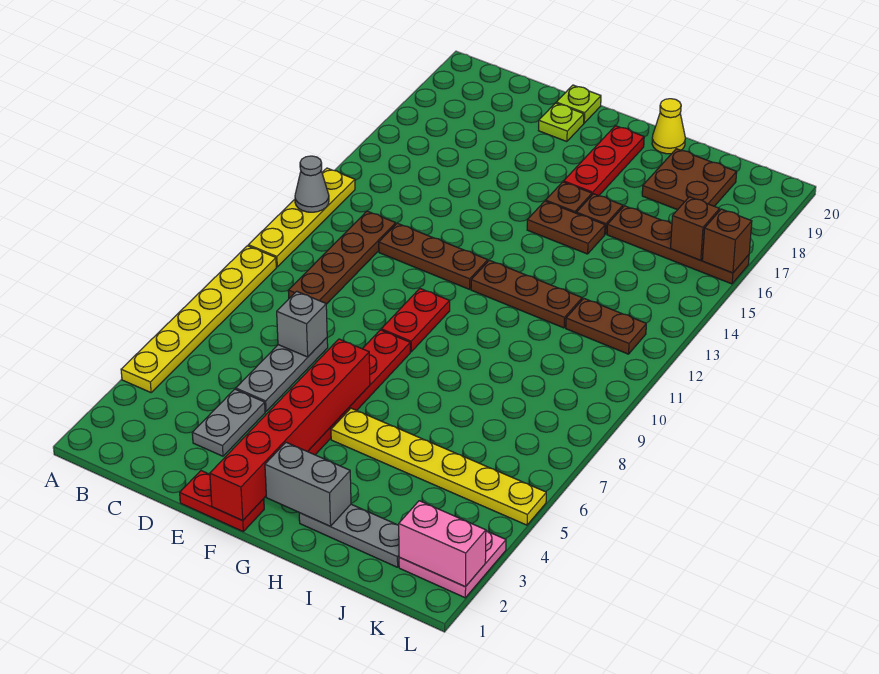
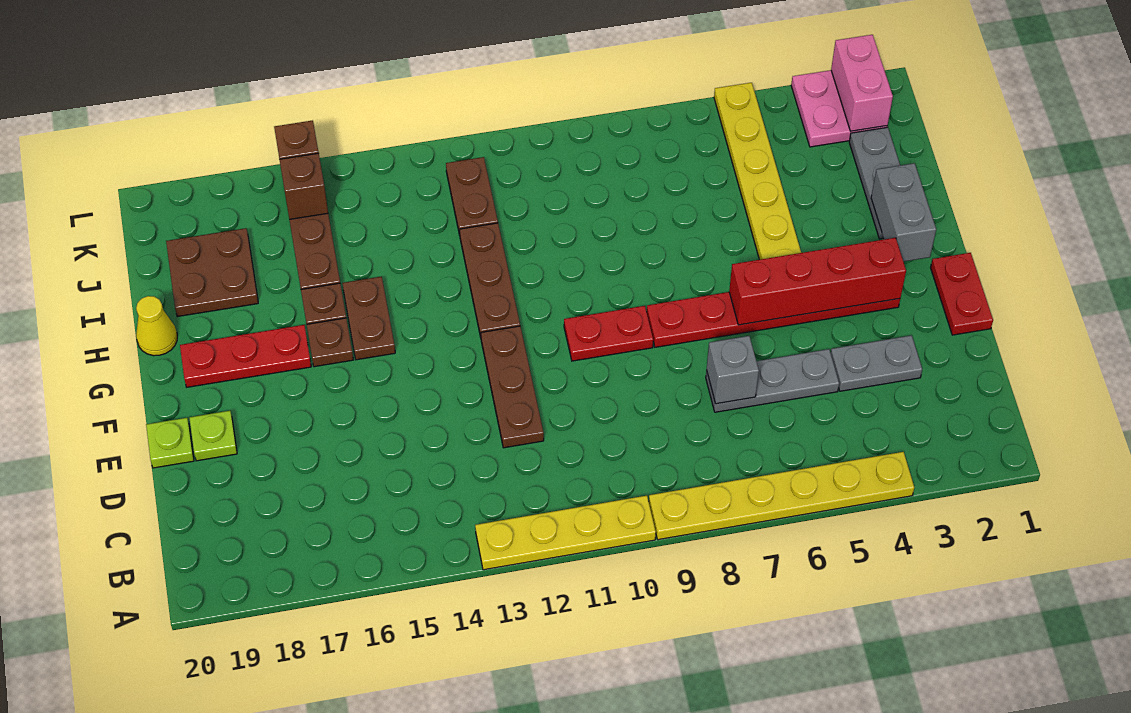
grey 1x1 cone [295,156,329,212] -> none
brown 1x4 plate [288,211,396,304] -> none
red 1x6 brick [210,339,370,521] -> red 1x4 brick [729,238,906,325]

